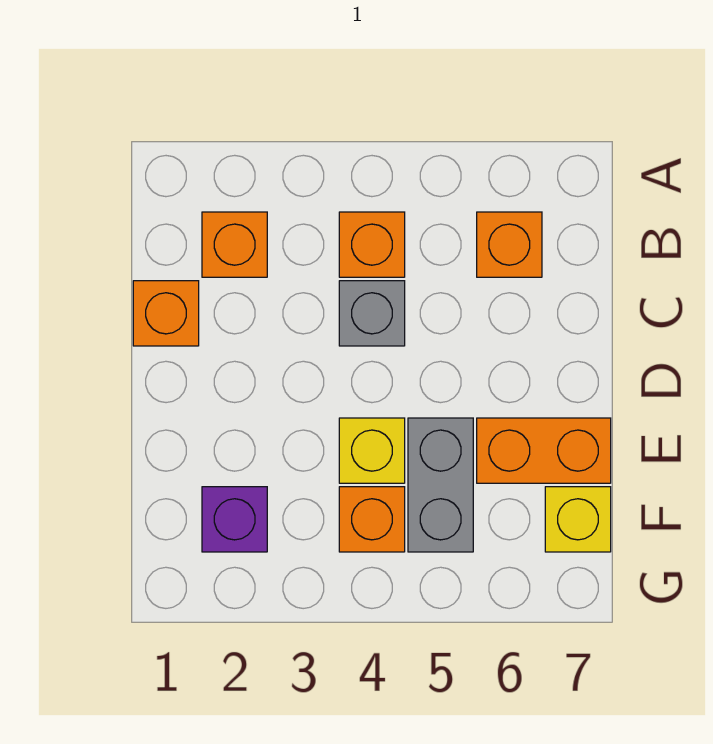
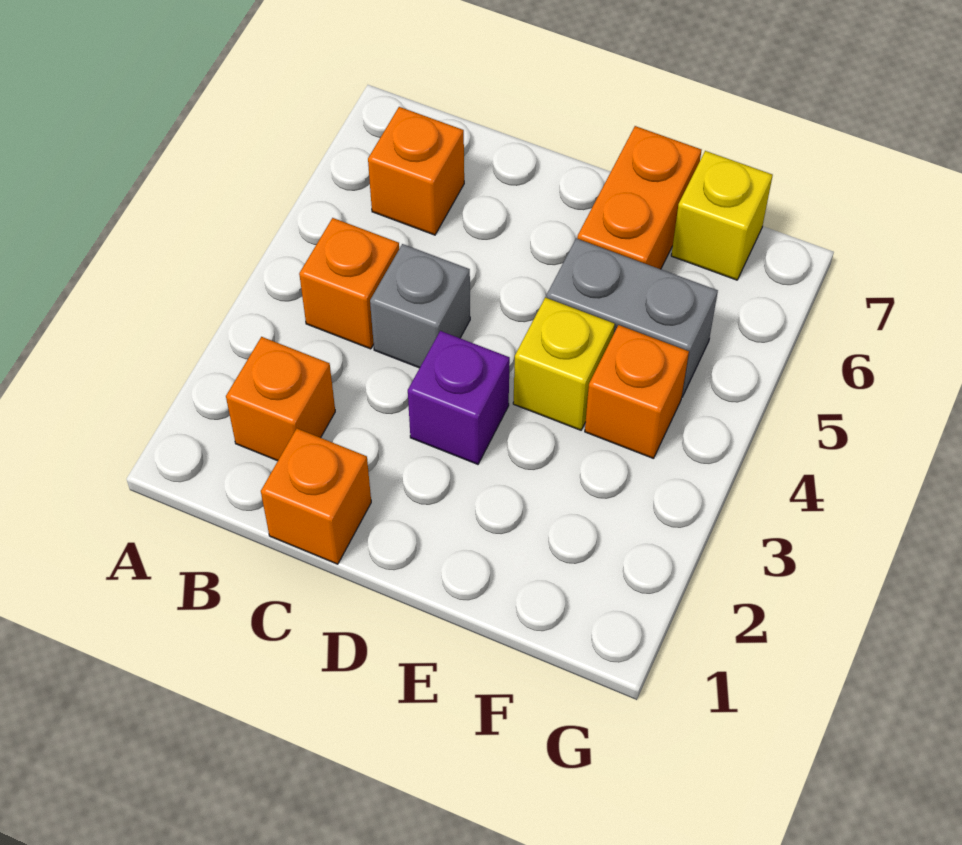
purple 1x1 brick [202,487,267,552] -> purple 1x1 brick moved to [408,331,510,464]

